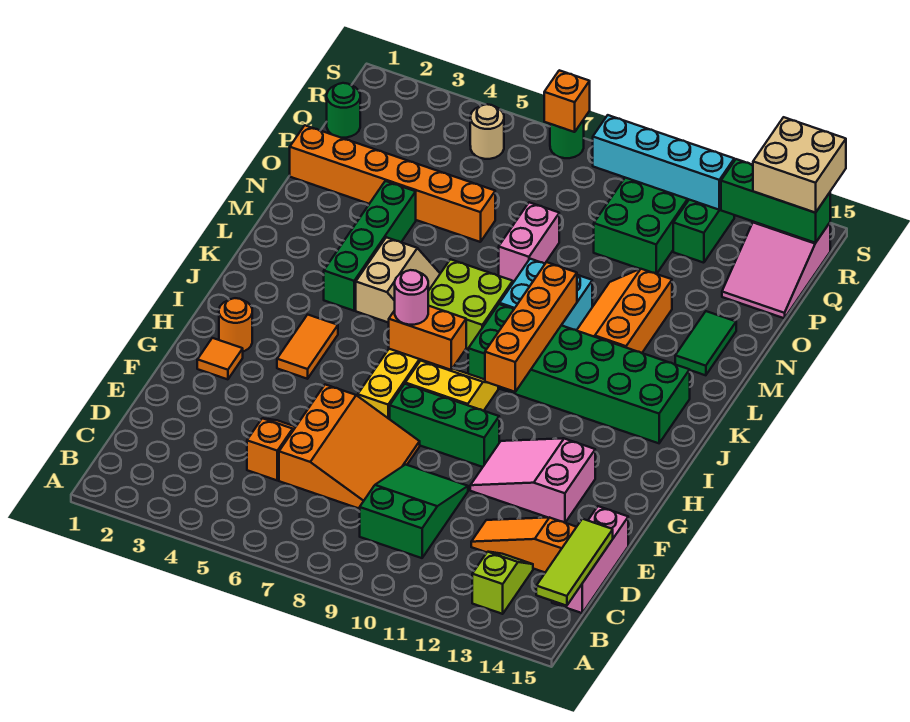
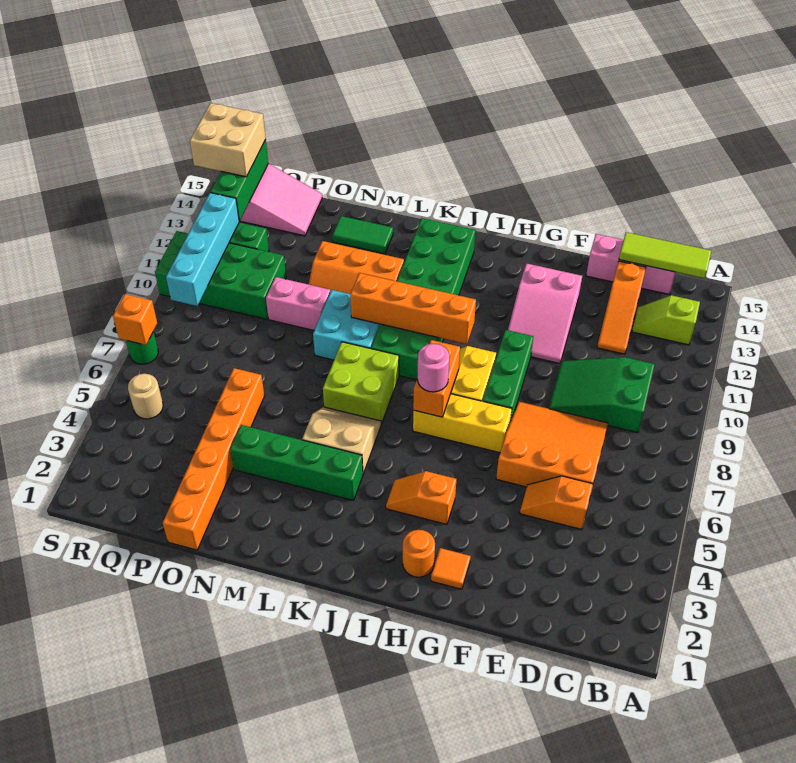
orange 1x2 tile [277,315,338,379] -> orange 1x2 slope [386,471,456,524]
pink 1x2 brick [499,202,559,281] -> pink 1x2 brick moved to [266,277,330,330]
green 1x1 round brick [327,83,360,138] -> none

